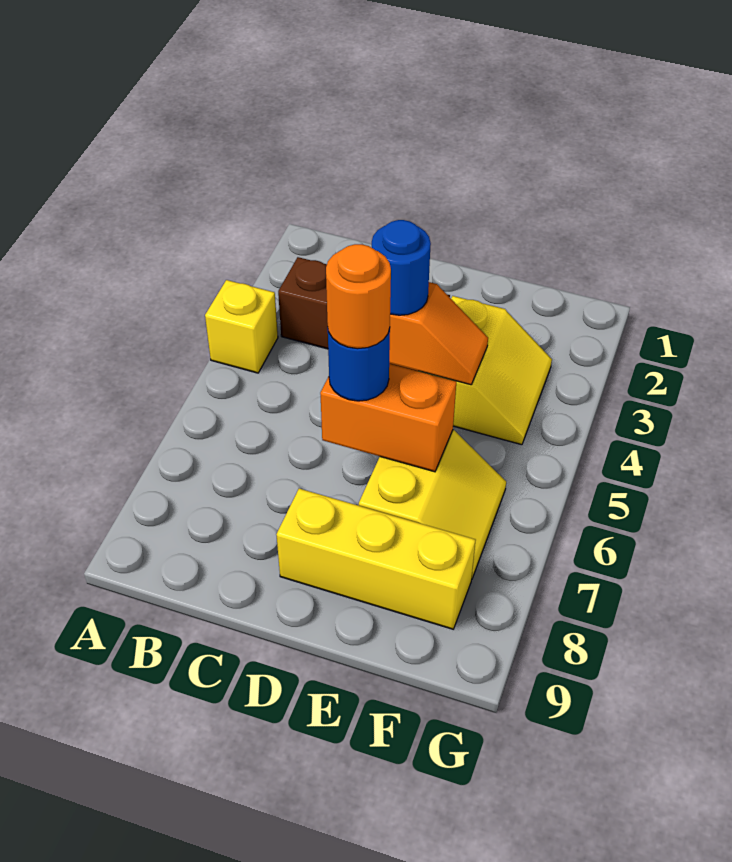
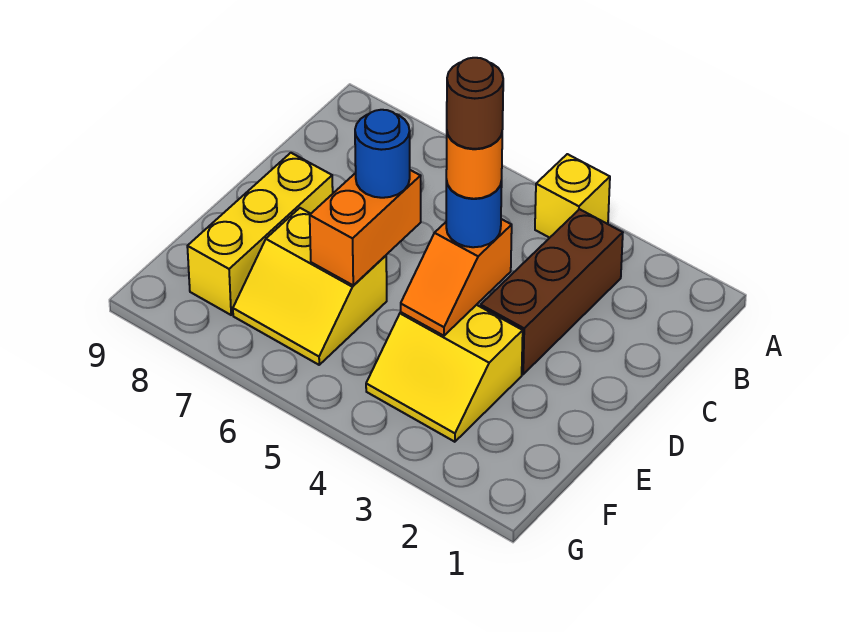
none -> brown 1x1 round brick [447,58,503,149]
orange 1x1 round brick [326,244,391,349] -> orange 1x1 round brick moved to [446,133,502,199]

